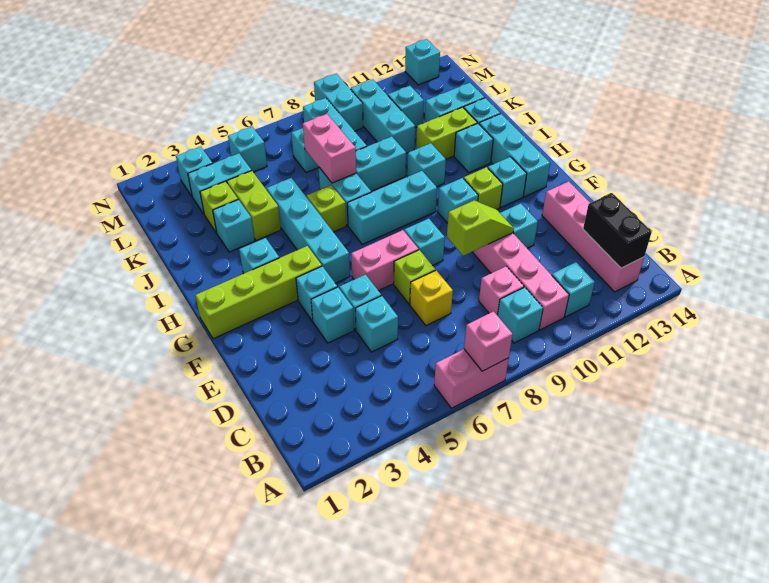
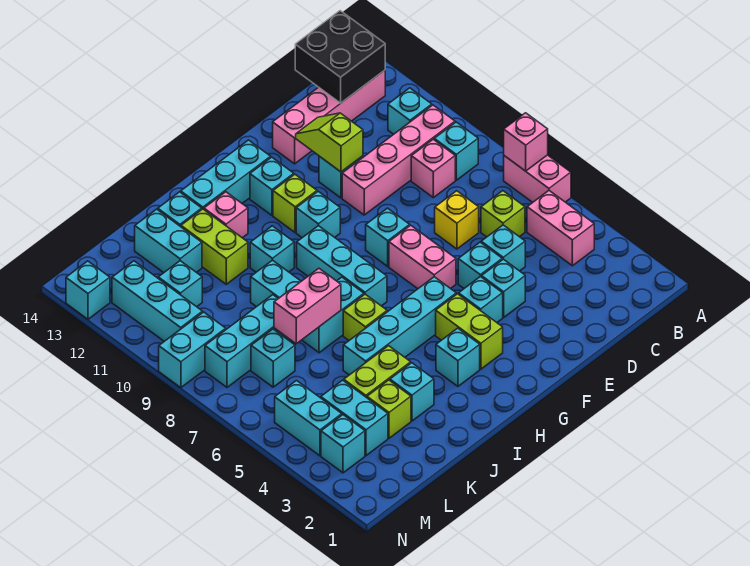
none -> pink 1x2 brick [527,191,594,266]
black 1x2 brick [583,193,652,268] -> black 2x2 brick [295,11,385,103]
lime 1x1 brick [394,250,435,304] -> lime 1x1 brick moved to [481,191,525,237]
lime 1x2 slope [447,201,514,256] -> lime 1x2 slope moved to [296,113,363,172]
lime 1x4 brick [195,246,322,339] -> lime 1x2 brick [436,294,503,369]
cyan 1x1 brick [454,123,493,173] -> pink 1x1 brick [204,192,248,238]
cyan 1x3 brick [351,80,415,153] -> cyan 1x3 brick turned to [112,261,202,341]
cyan 1x1 brick [228,127,267,172] -> cyan 1x2 brick [275,381,342,456]

